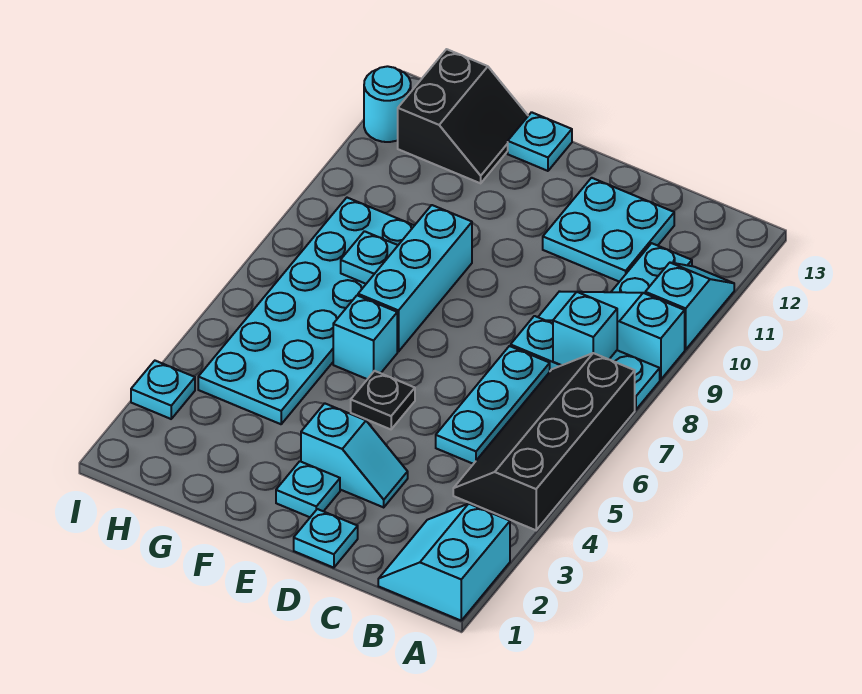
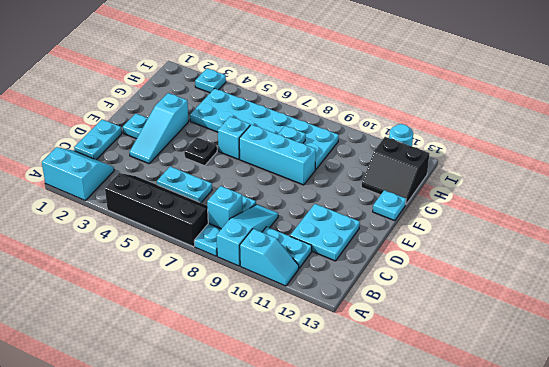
cyan 1x3 plate [436,346,550,464] -> cyan 1x2 plate [157,167,212,203]
cyan 1x1 plate [294,509,358,568] -> cyan 1x2 plate [74,119,122,160]
cyan 1x2 slope [301,403,408,507] -> cyan 1x3 slope [129,93,189,164]

